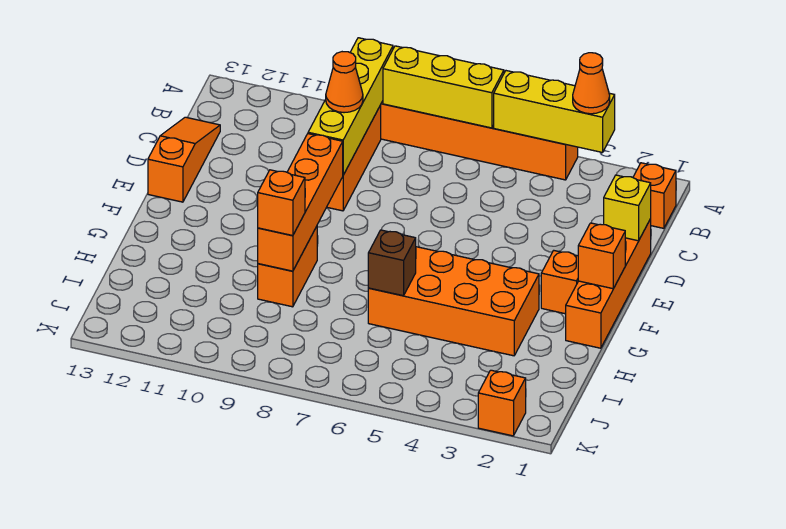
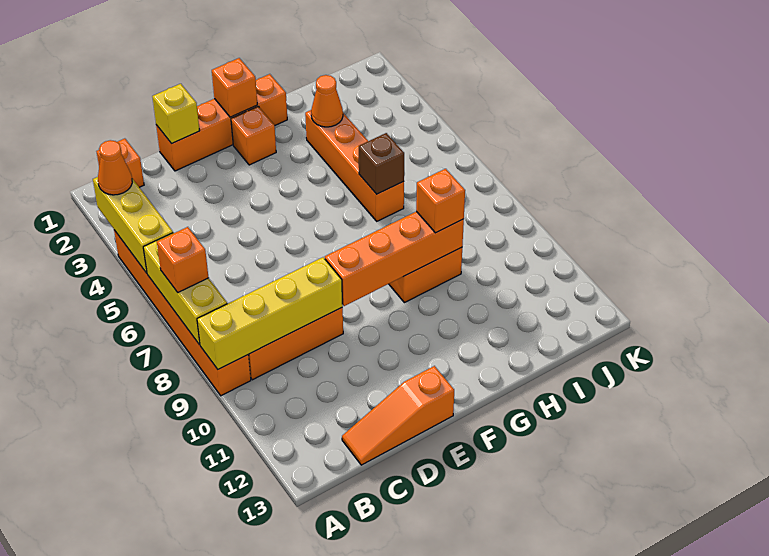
orange 1x1 cone [326,52,363,113] -> orange 1x1 cone moved to [311,75,343,127]
orange 2x4 brick [368,247,539,356] -> orange 1x4 brick [305,110,404,221]
orange 1x1 brick [478,370,526,436] -> orange 1x1 brick moved to [157,227,209,292]

